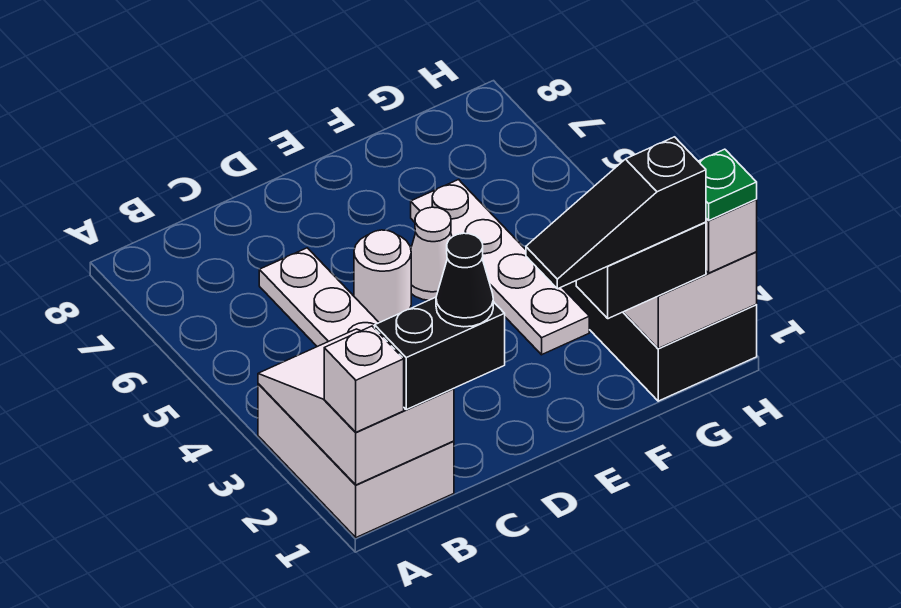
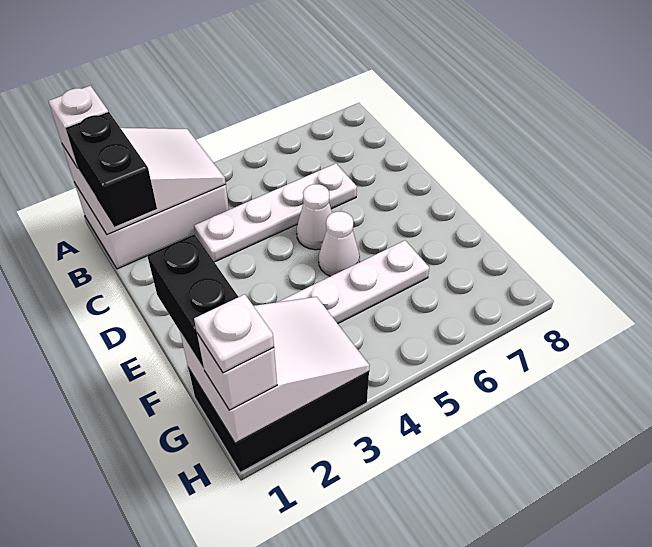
black 1x1 cone [436,233,493,327] -> none
white 1x1 round brick [354,230,411,323] -> white 1x1 cone [297,184,332,250]
black 1x3 slope [526,137,706,289] -> none
green 1x1 plate [698,149,757,220] -> white 1x1 plate [194,294,274,373]

